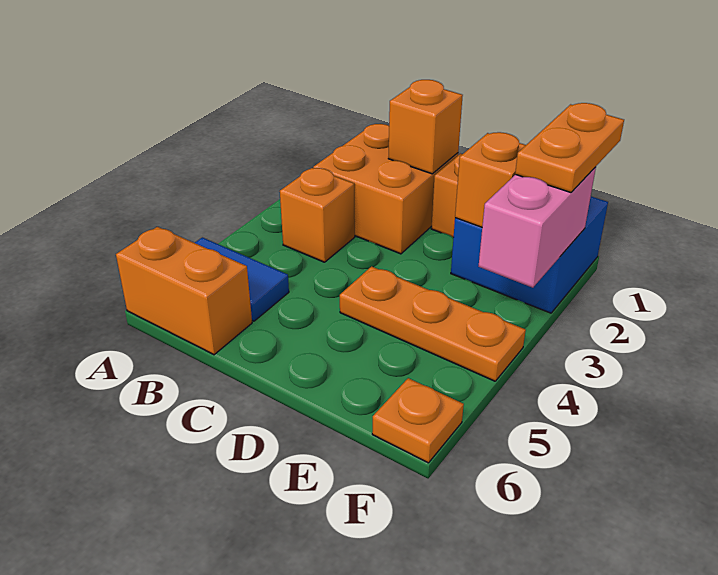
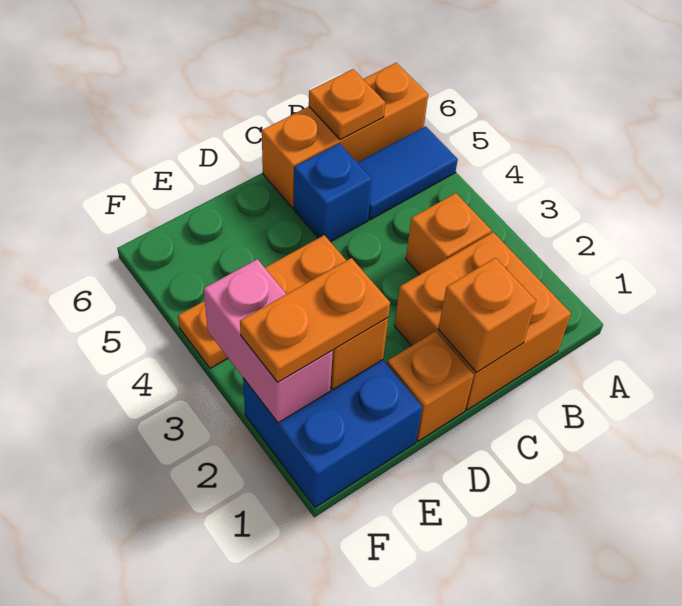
orange 1x2 brick [116,227,252,355] -> orange 1x3 brick [262,63,428,208]
none -> blue 1x1 brick [294,143,372,242]
orange 1x2 plate [515,103,624,193] -> orange 1x2 plate turned to [240,258,390,382]
orange 1x1 plate [372,378,464,463] -> orange 1x1 plate moved to [309,69,385,140]

